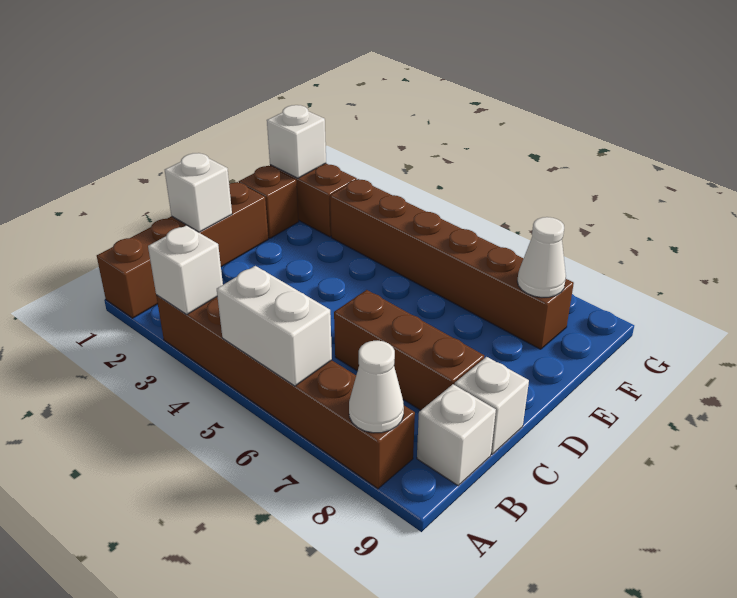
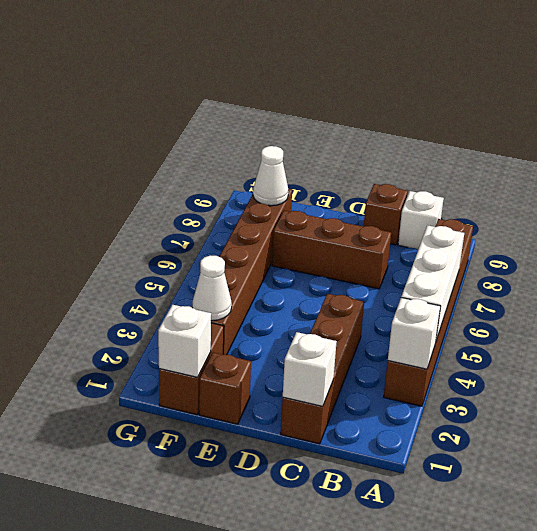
brown 1x4 brick [97,182,268,318] -> brown 1x4 brick turned to [281,294,364,444]
white 1x2 brick [217,266,332,386] -> white 1x3 brick [401,225,464,340]
white 1x1 cone [349,341,404,433] -> white 1x1 cone moved to [193,255,232,321]
brown 1x3 brick [334,290,484,410] -> brown 1x3 brick turned to [272,210,391,289]
white 1x1 brick [455,357,529,454] -> brown 1x1 brick [364,184,408,245]

